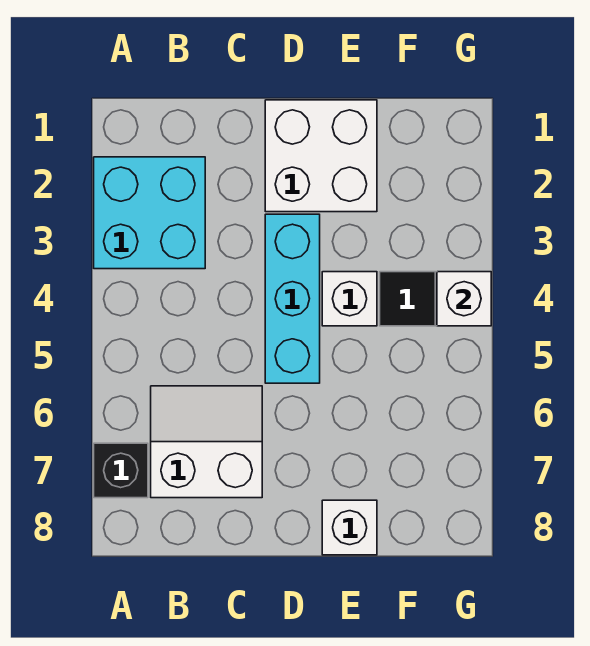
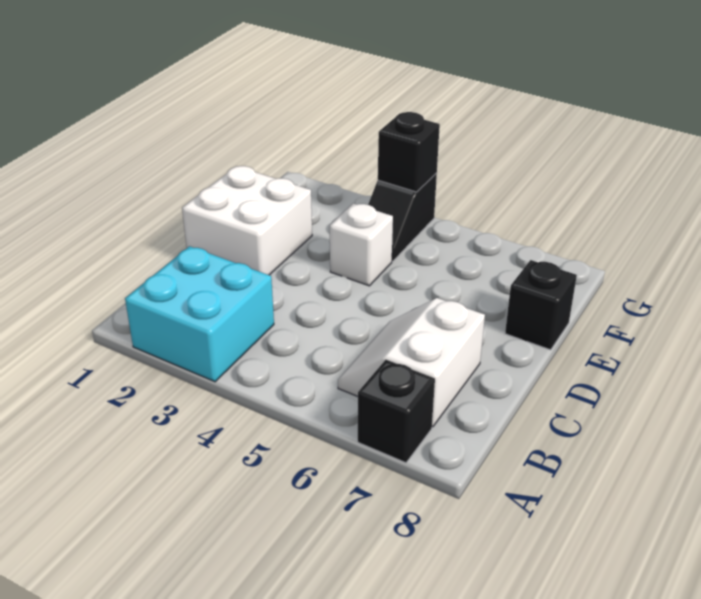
cyan 1x3 brick [265,214,320,383] -> none
white 1x1 brick [322,500,377,555] -> black 1x1 brick [505,260,577,350]
white 1x1 brick [437,272,491,326] -> black 1x1 brick [378,112,440,192]

